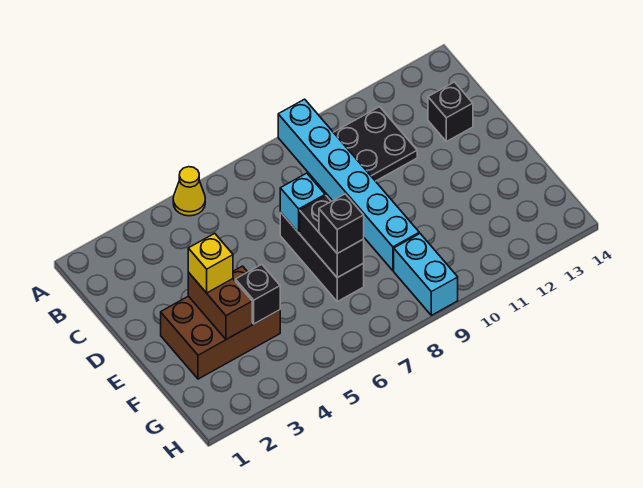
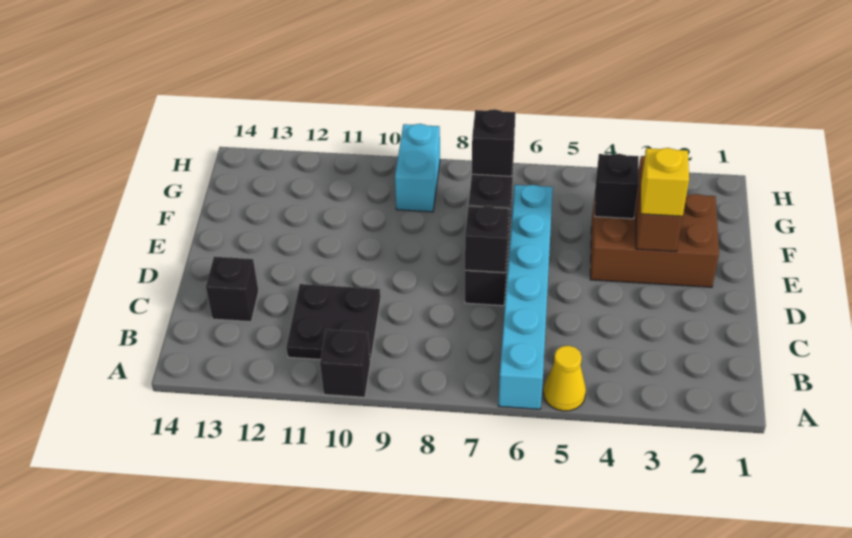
cyan 1x6 brick [278,99,419,271] -> cyan 1x6 brick moved to [499,185,553,409]
none -> black 1x1 brick [320,330,370,397]
cyan 1x1 brick [280,173,325,233] -> black 1x1 brick [465,206,509,273]

